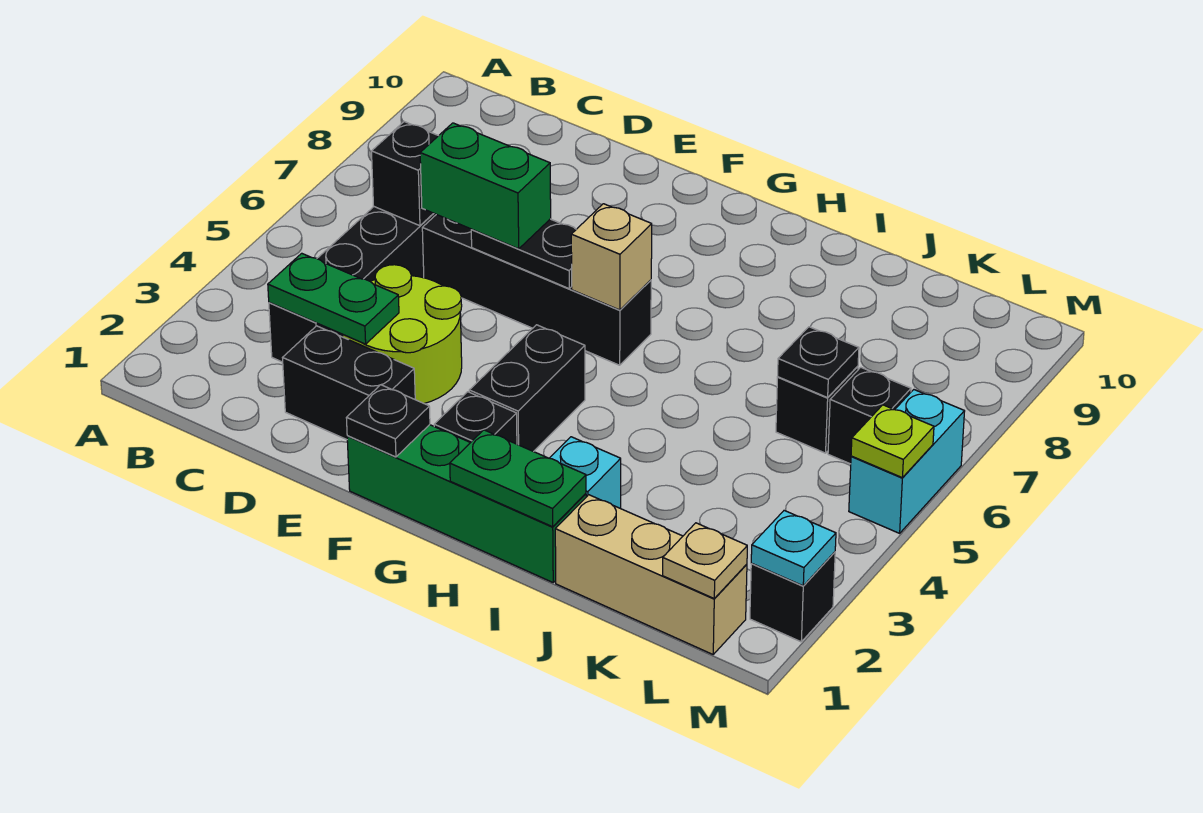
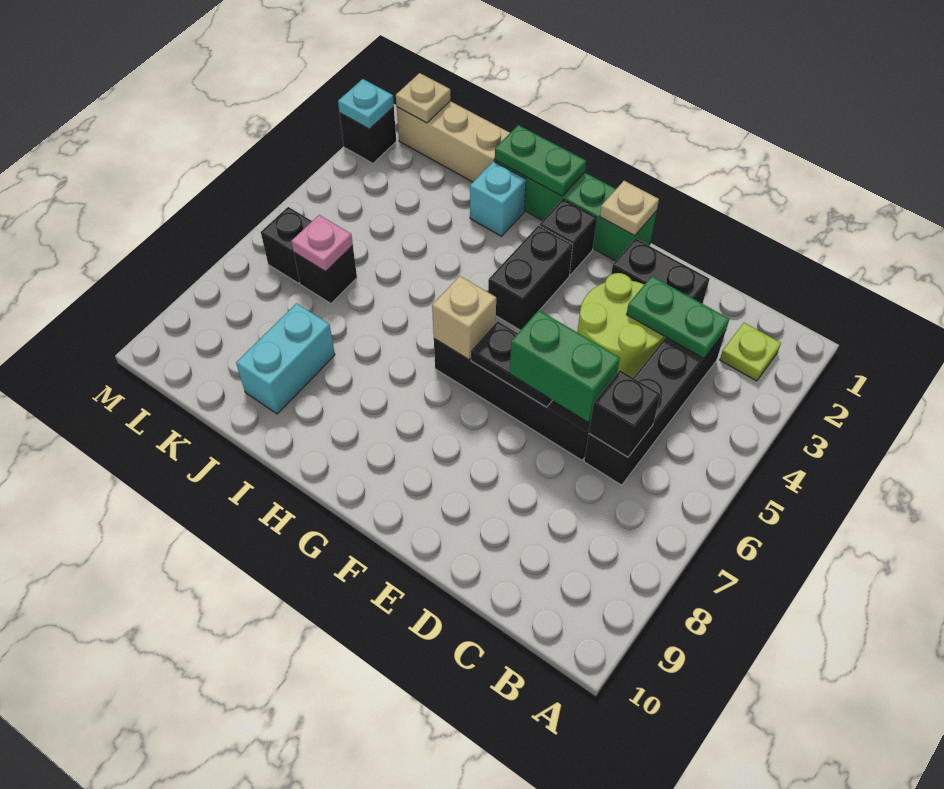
black 1x1 plate [346,385,430,457] -> tan 1x1 plate [600,181,659,236]
black 1x1 plate [778,327,859,398] -> pink 1x1 plate [291,215,353,271]
cyan 1x2 brick [849,390,965,533] -> cyan 1x2 brick moved to [236,303,335,414]
lime 1x1 plate [851,405,934,478] -> lime 1x1 plate moved to [720,323,781,381]

